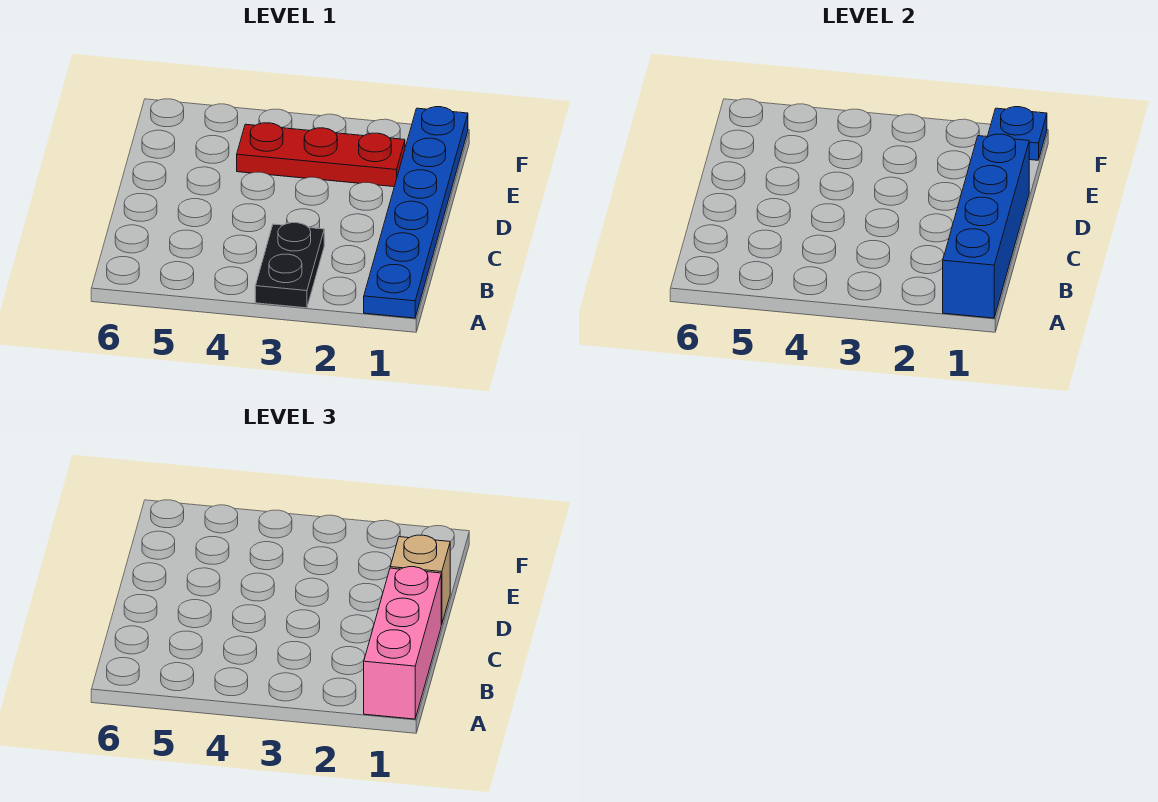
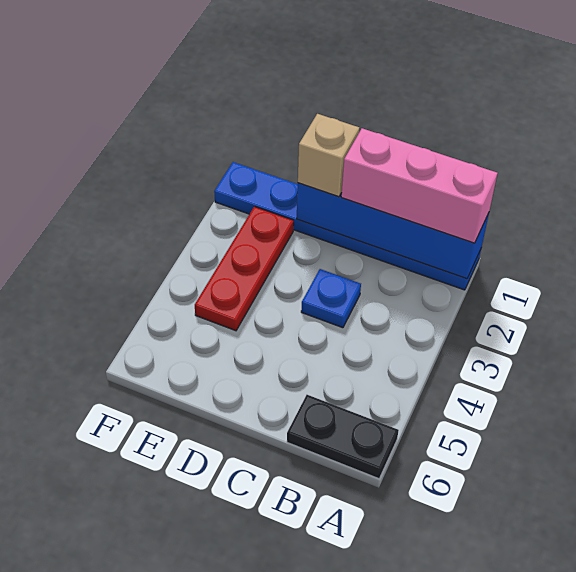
black 1x2 plate [255,223,324,308] -> black 1x2 plate moved to [287,395,399,479]
blue 1x1 plate [987,107,1047,160] -> blue 1x1 plate moved to [301,269,361,328]

